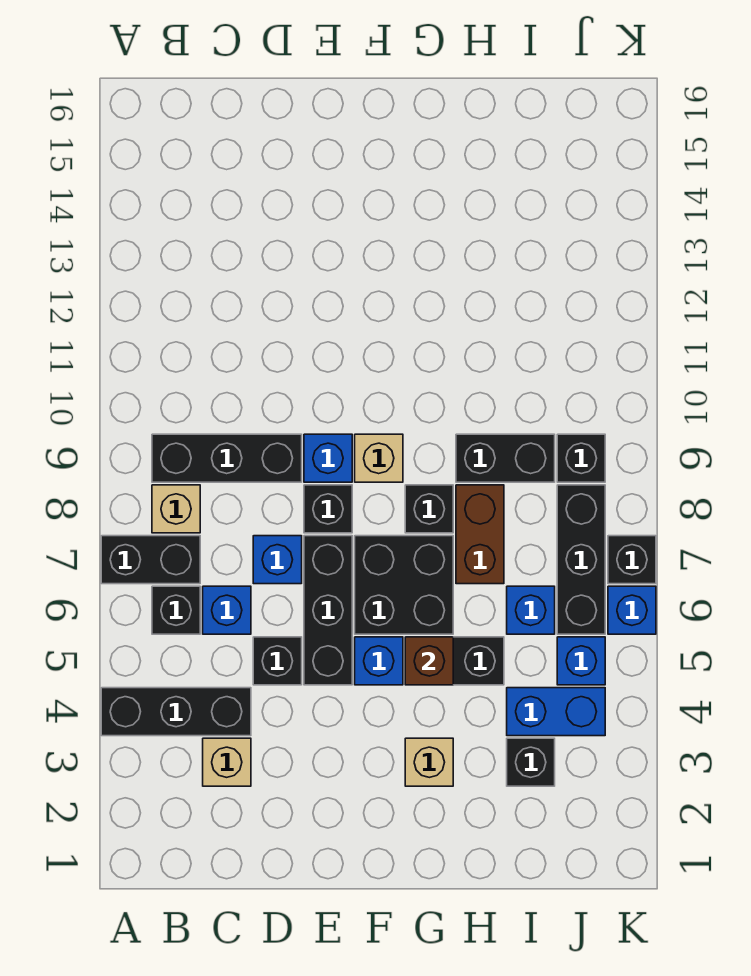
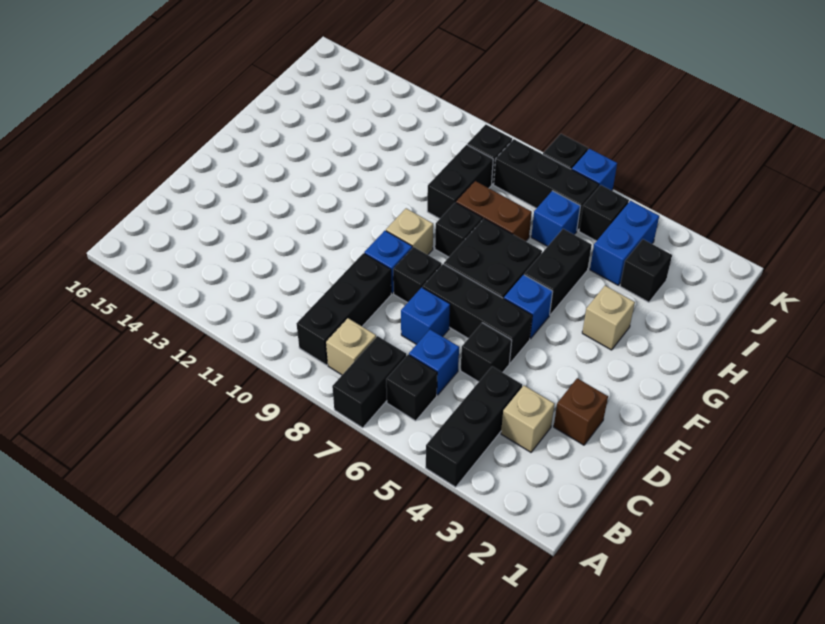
brown 1x1 brick [405,637,453,685] -> brown 1x1 brick moved to [554,378,608,445]
blue 1x1 brick [557,637,605,685] -> black 1x1 brick [579,185,629,241]

